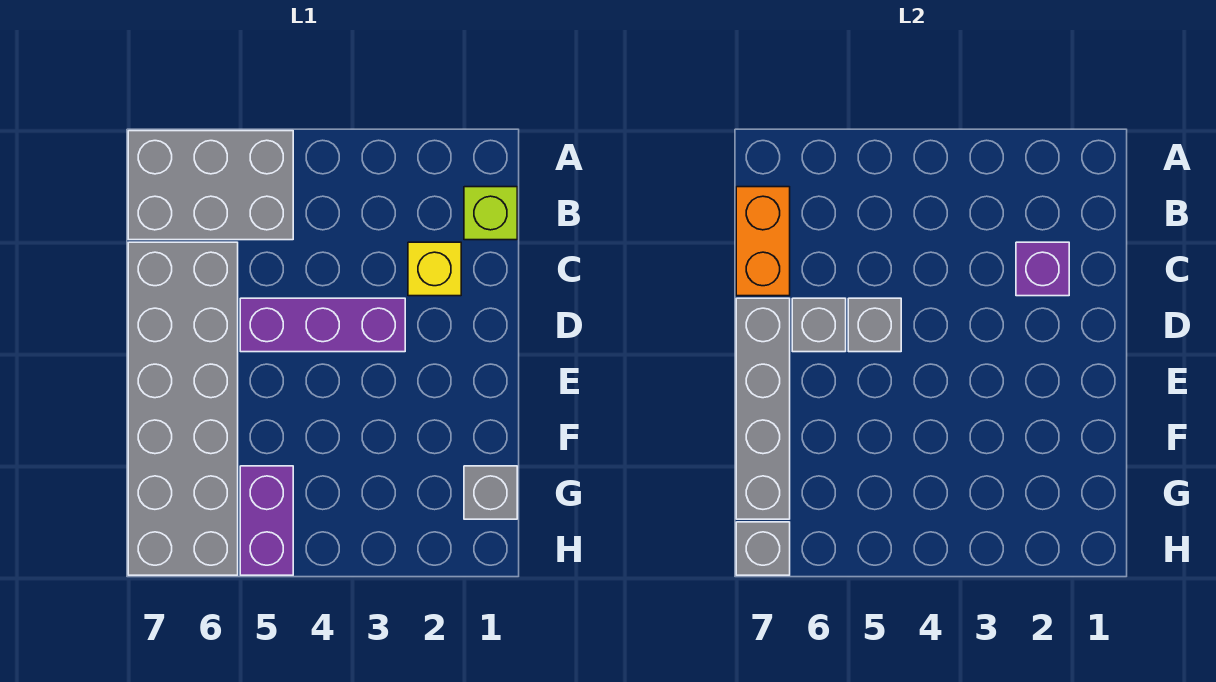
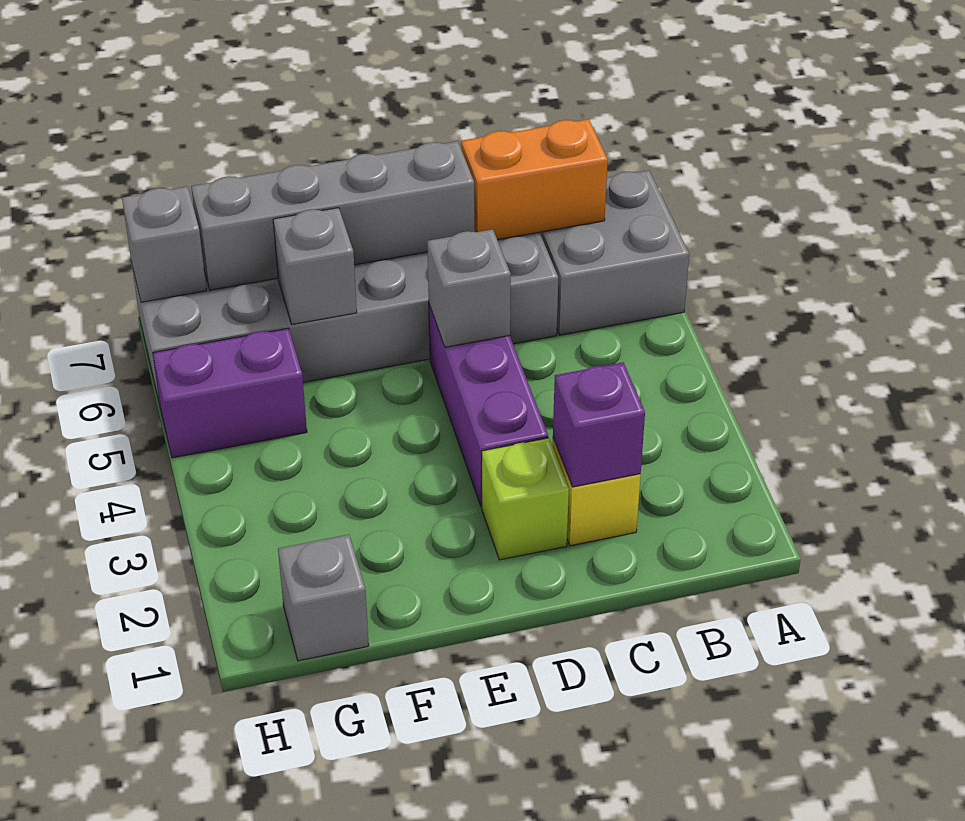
grey 2x3 brick [128,131,293,240] -> grey 2x2 brick [540,170,689,335]
lime 1x1 brick [464,187,517,240] -> lime 1x1 brick moved to [482,438,569,560]
grey 1x1 brick [792,298,846,352] -> grey 1x1 brick moved to [273,208,357,324]

